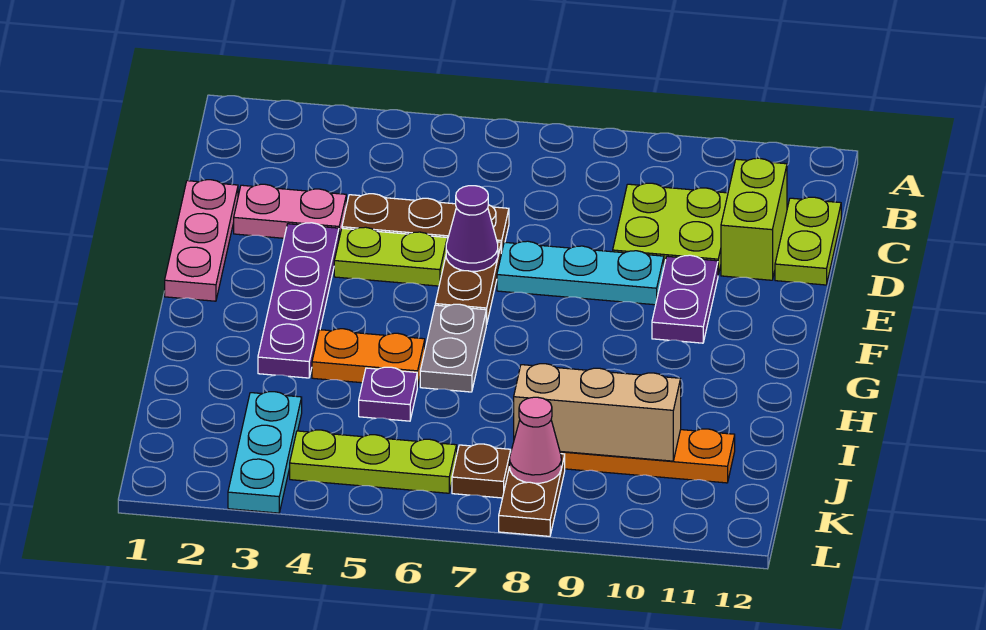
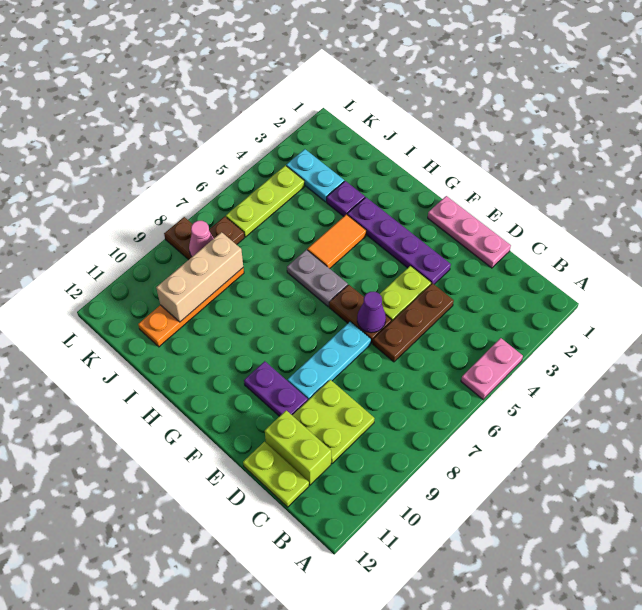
pink 1x2 plate [234,184,346,238] -> pink 1x2 plate moved to [461,338,523,399]
orange 1x2 plate [312,329,425,387] -> orange 1x2 tile [307,214,366,269]
purple 1x1 plate [359,367,417,421] -> purple 1x1 plate moved to [327,181,365,216]
cyan 1x3 plate [228,392,302,513] -> cyan 1x2 plate [286,149,344,202]

